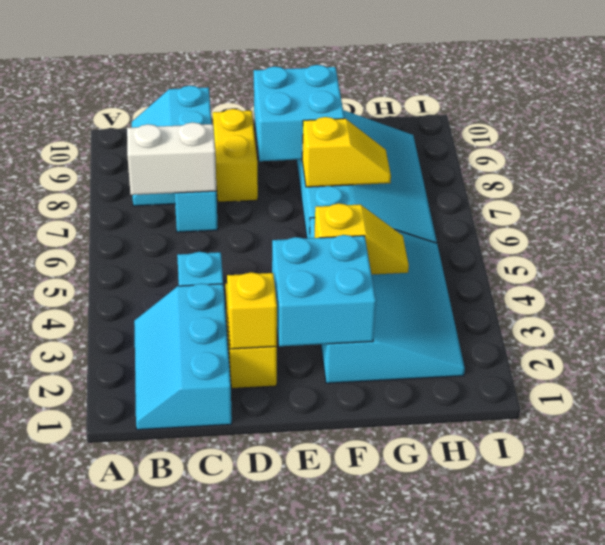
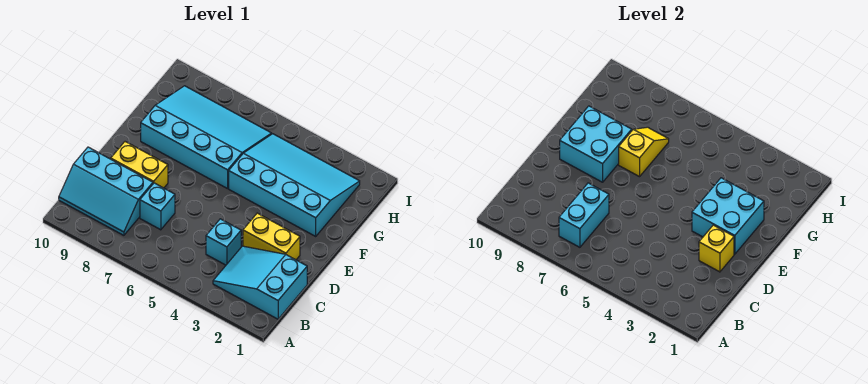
cyan 2x3 slope [134,283,232,430] -> cyan 2x3 slope turned to [213,246,307,319]
white 1x2 brick [127,122,216,195] -> cyan 1x2 brick [559,183,609,247]
yellow 1x2 slope [314,203,409,275] -> none

